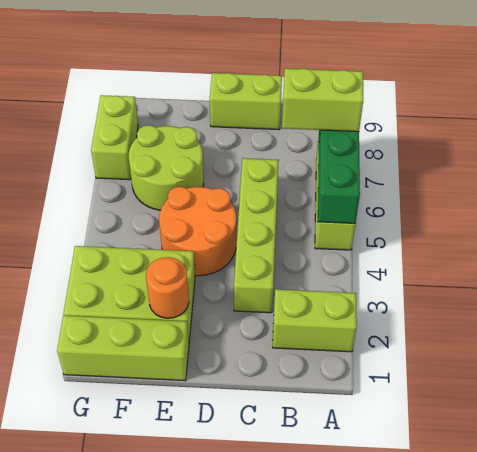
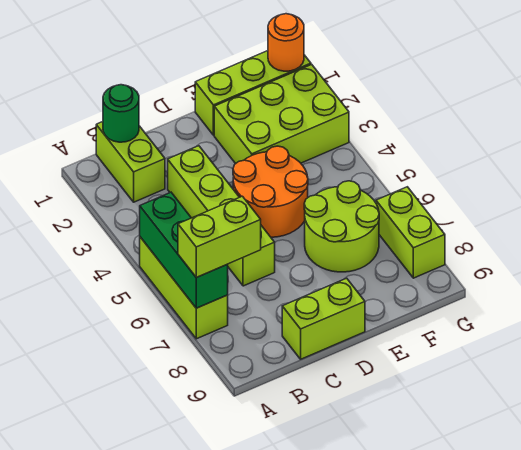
lime 1x2 brick [273,289,357,352] -> lime 1x2 brick turned to [96,122,165,202]
none -> green 1x1 round brick [103,85,139,142]
orange 1x1 round brick [146,257,189,318] -> orange 1x1 round brick moved to [268,14,304,71]

